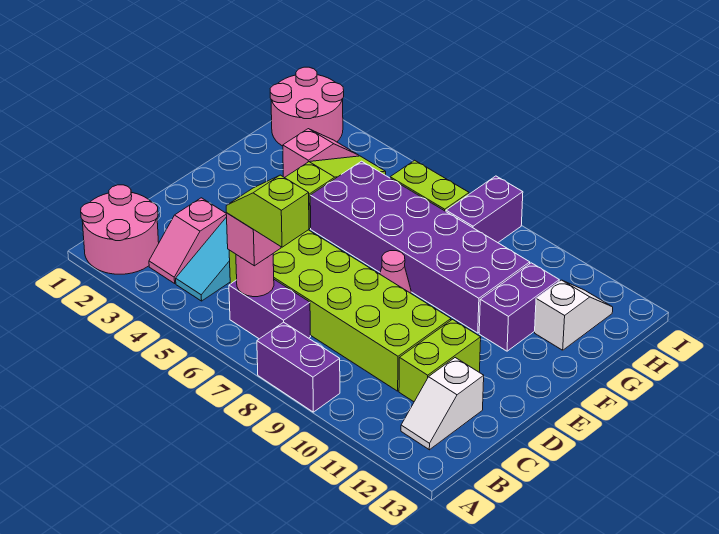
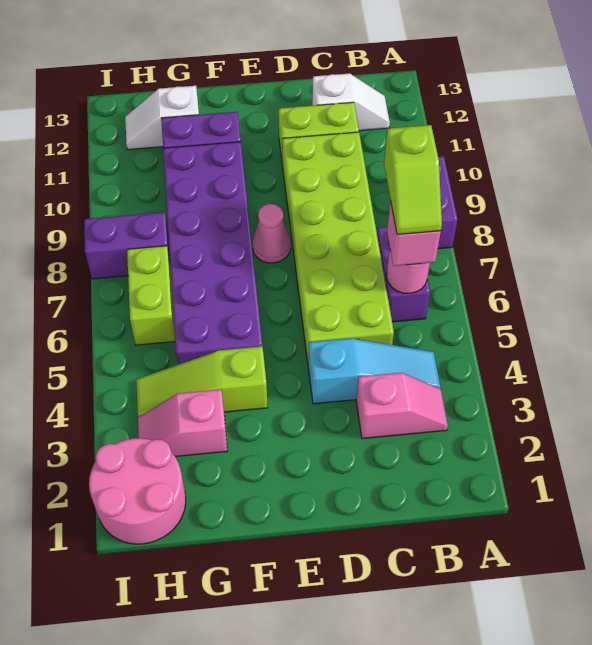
pink 2x2 round brick [81,185,159,274] -> none

